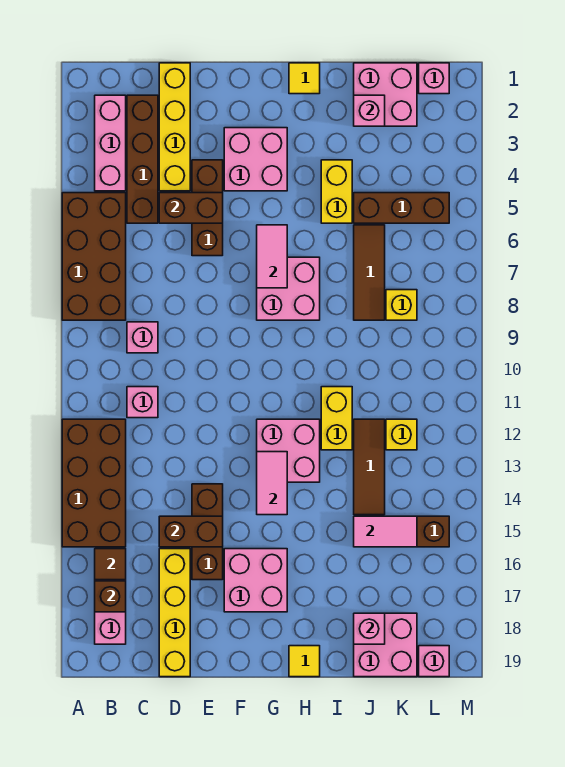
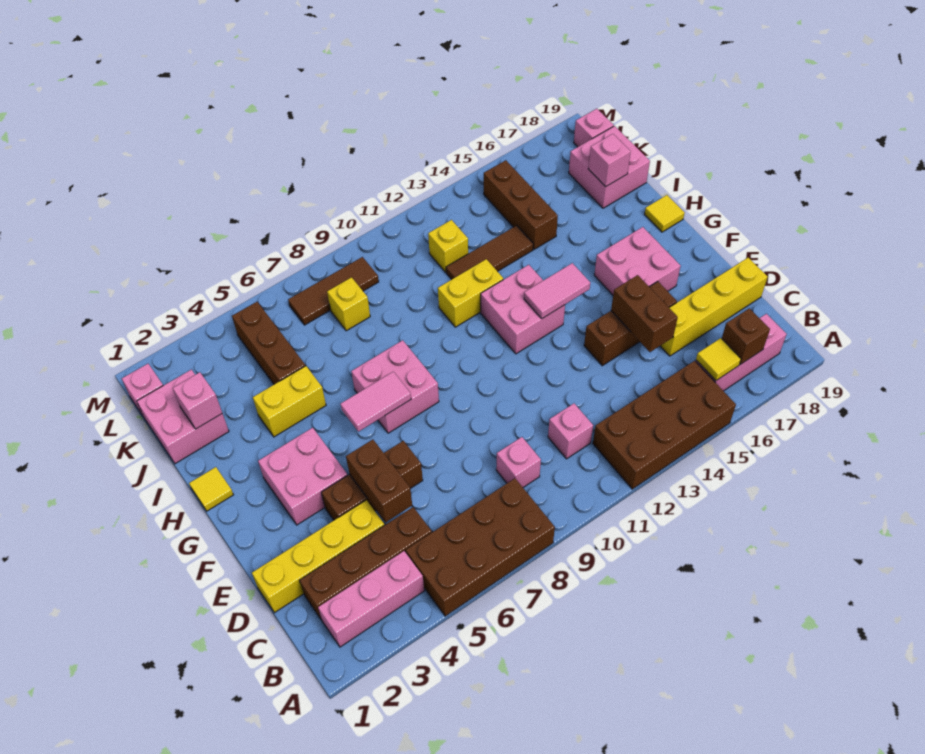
brown 1x1 tile [95,549,126,580] -> yellow 1x1 tile [696,338,741,380]
brown 1x3 tile [354,225,385,320] -> brown 1x3 tile moved to [288,257,379,325]
pink 1x2 tile [354,516,417,547] -> none

